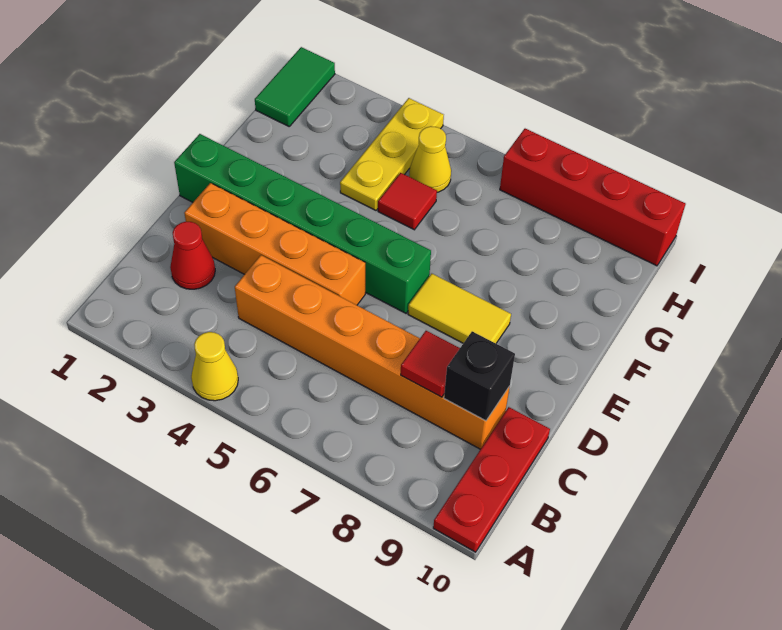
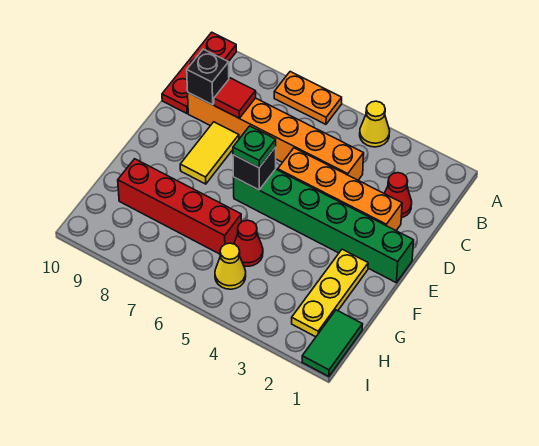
none -> orange 1x2 plate [274,72,342,124]
none -> black 1x1 brick [233,147,276,190]
none -> green 1x1 plate [233,126,276,168]
yellow 1x2 tile [408,274,511,343] -> yellow 1x2 tile turned to [180,122,239,184]
yellow 1x3 plate [340,98,444,210] -> yellow 1x3 plate moved to [292,249,368,337]
red 1x1 tile [378,173,437,230] -> red 1x1 cone [234,220,263,266]
red 1x4 brick [500,129,685,266] -> red 1x4 brick moved to [118,159,241,254]

